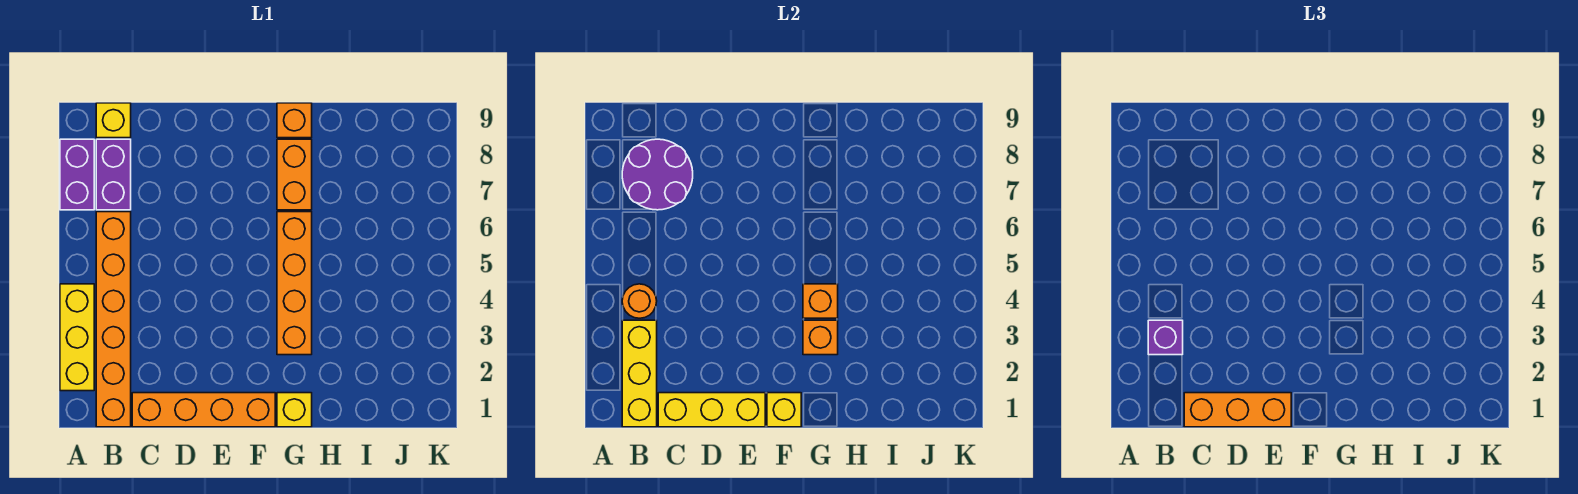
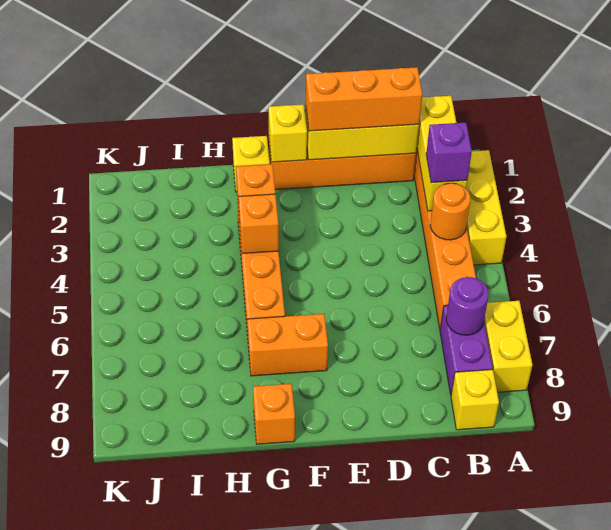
purple 1x2 brick [60,139,94,210] -> yellow 1x2 brick [484,301,532,392]
purple 2x2 round brick [622,139,693,210] -> purple 1x1 round brick [446,277,488,335]
orange 1x2 brick [277,139,312,210] -> orange 1x2 brick turned to [247,314,328,376]

